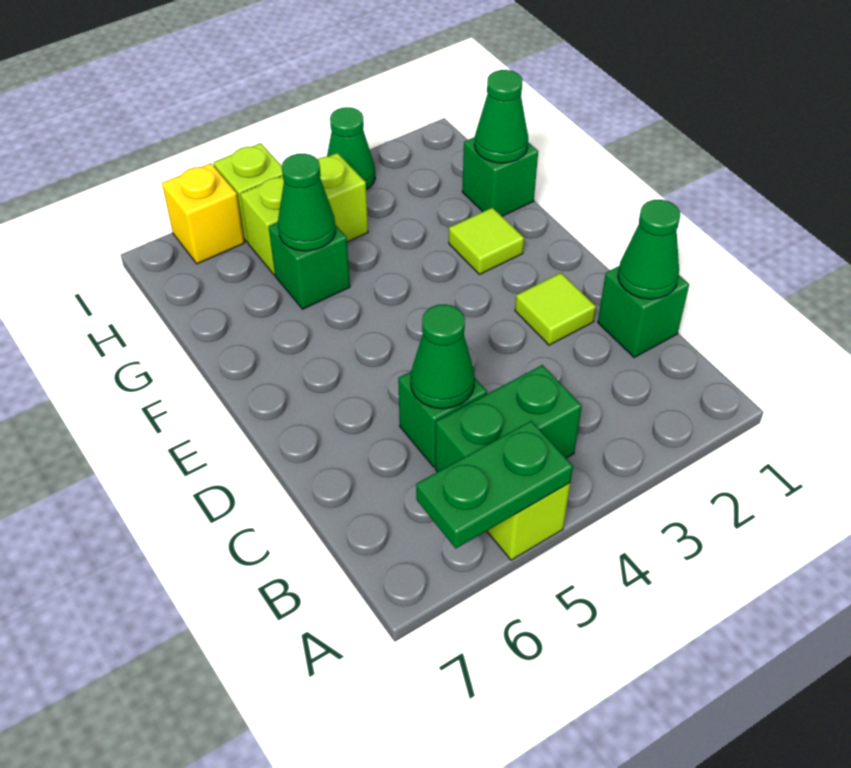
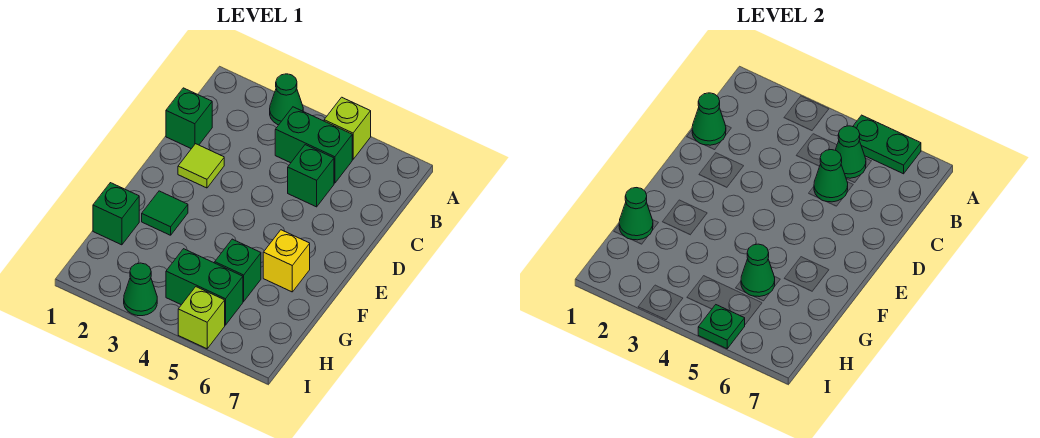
none -> green 1x1 cone [270,74,303,125]
none -> green 1x1 cone [836,126,866,178]
lime 1x1 tile [449,208,524,274] -> green 1x1 tile [142,191,188,235]
lime 1x2 brick [240,153,368,275] -> green 1x2 brick [166,249,243,325]
none -> green 1x1 plate [698,305,745,349]
yellow 1x1 brick [162,163,244,264] -> yellow 1x1 brick moved to [263,230,310,292]

